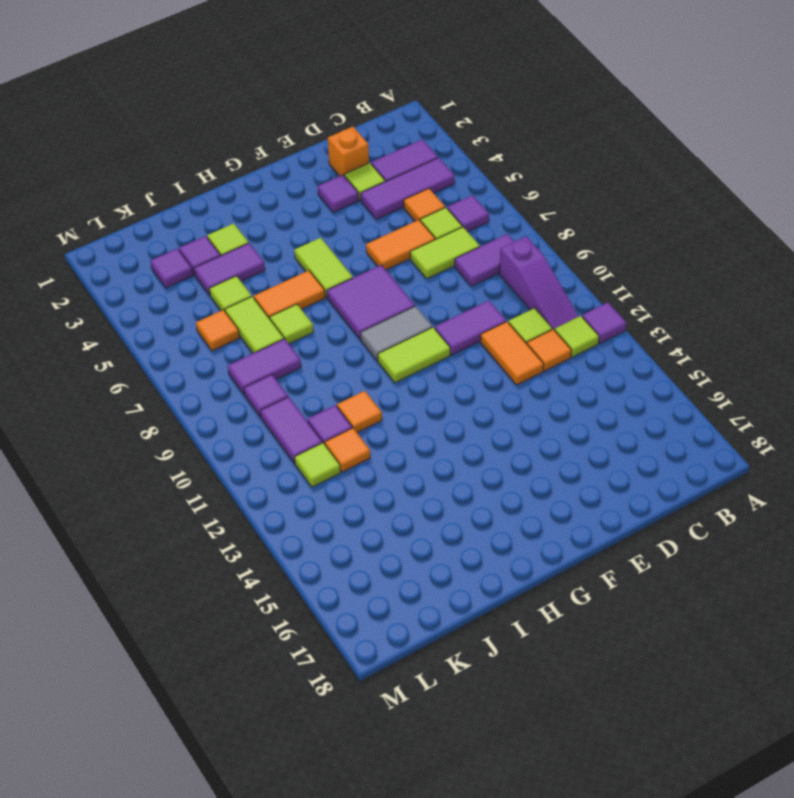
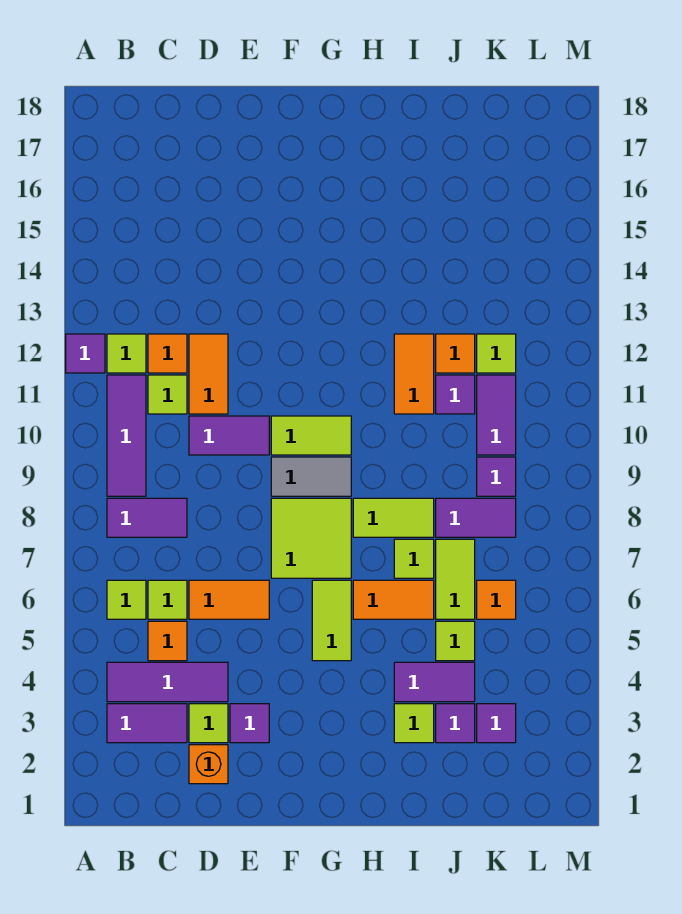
purple 1x1 tile [447,195,489,232] -> lime 1x1 tile [107,580,146,619]
purple 1x3 slope [499,236,579,330] -> purple 1x3 tile [107,375,146,496]
lime 1x2 tile [410,227,480,279] -> lime 1x2 tile moved to [353,498,434,537]
purple 2x2 tile [327,265,415,339] -> lime 2x2 tile [271,498,351,578]
orange 1x1 tile [337,391,382,433] -> orange 1x2 tile [394,334,434,414]

